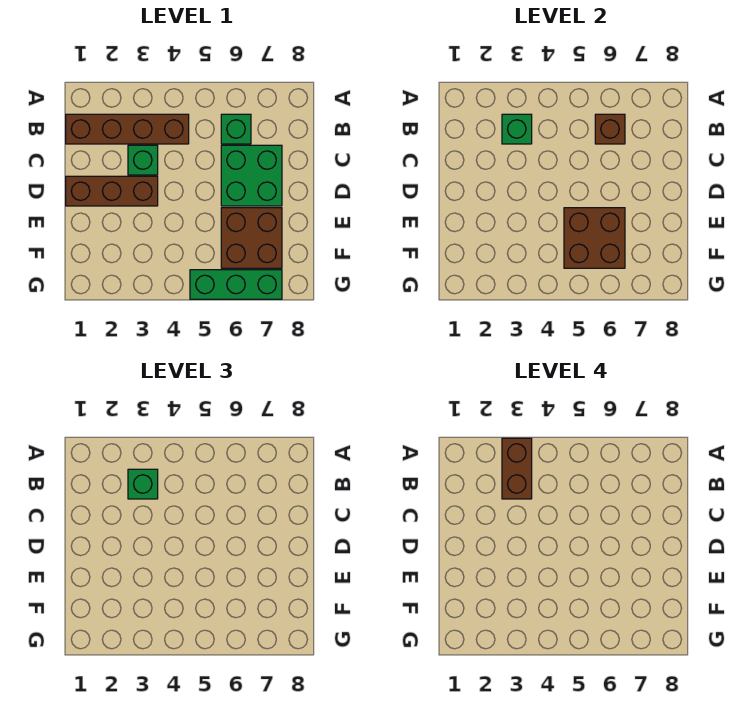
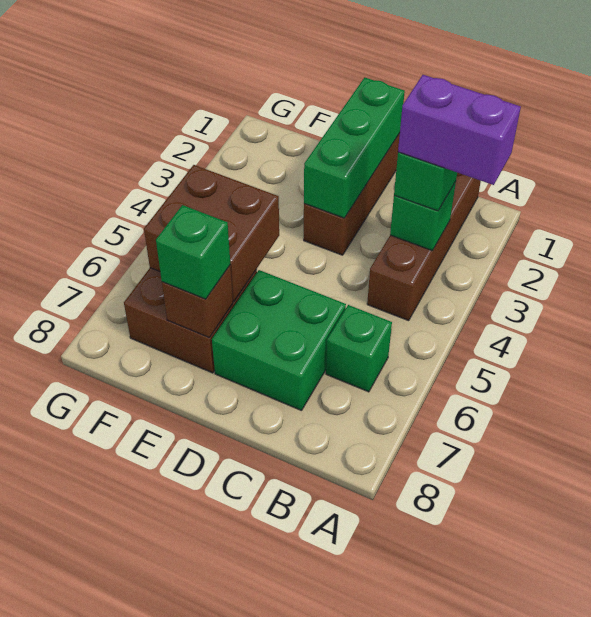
brown 1x2 brick [502,438,532,499] -> purple 1x2 brick [398,75,521,185]
brown 1x1 brick [595,114,625,144] -> brown 1x1 brick moved to [162,265,233,338]
green 1x1 brick [128,145,158,175] -> green 1x1 brick moved to [156,205,230,299]
green 1x3 brick [190,270,282,299] -> green 1x3 brick moved to [304,78,405,218]

